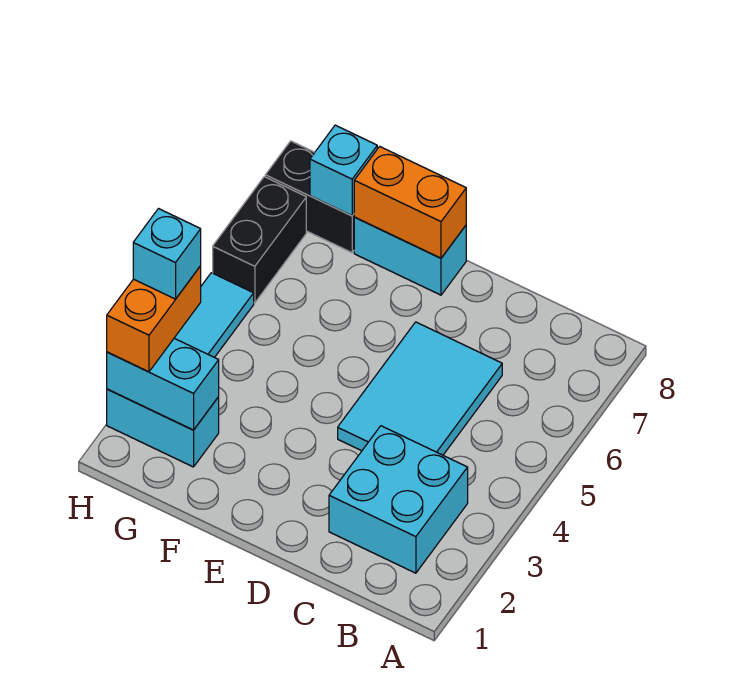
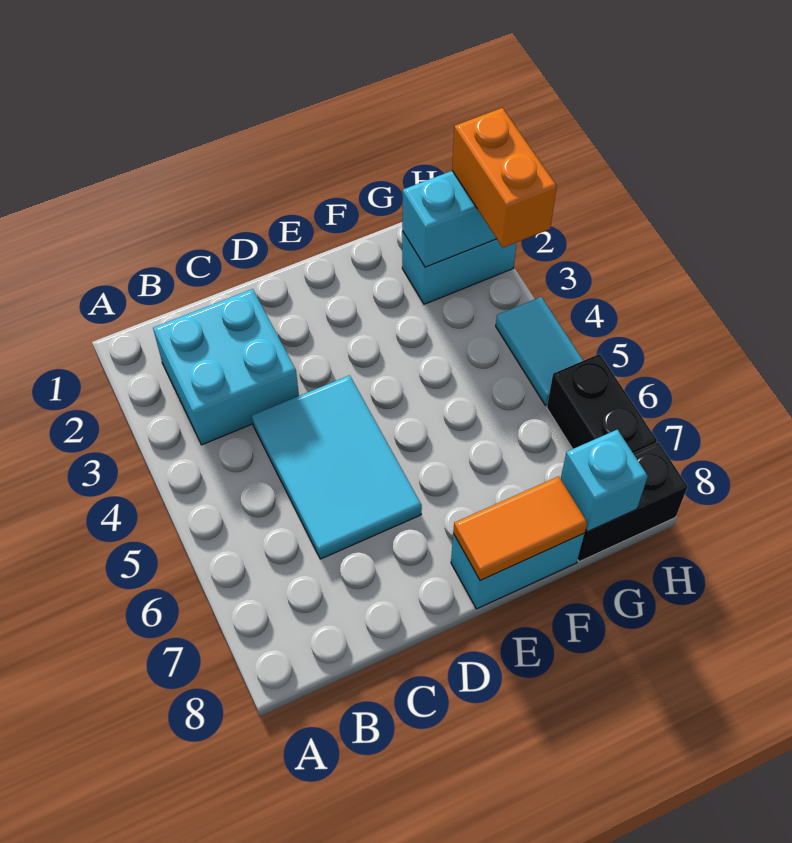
orange 1x2 brick [354,146,466,258] -> orange 1x2 tile [453,476,587,581]
cyan 1x1 brick [133,209,201,299] -> none

